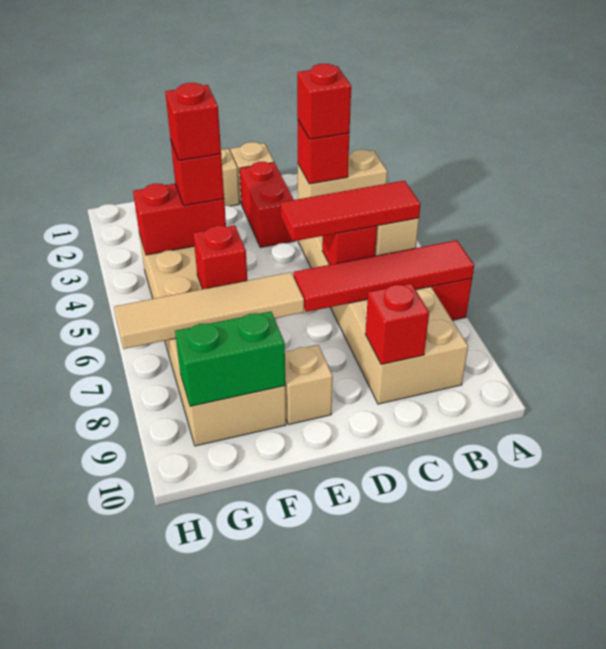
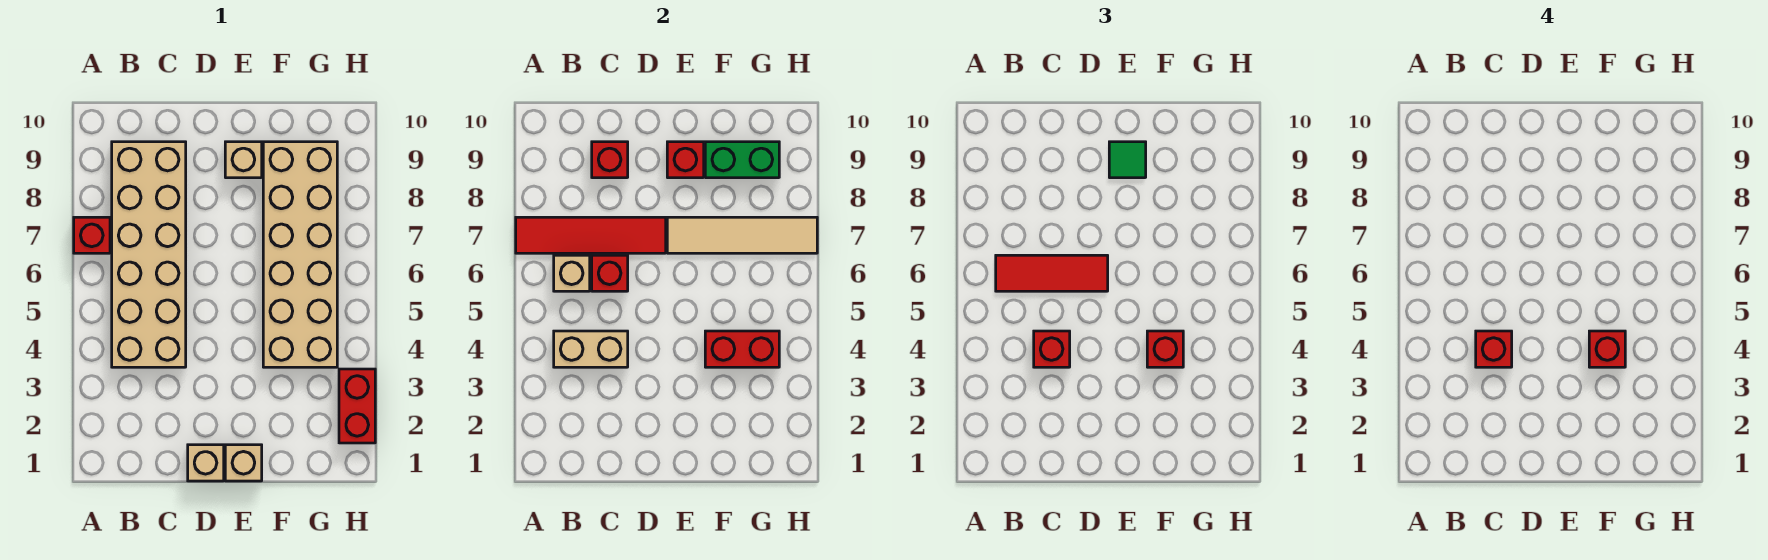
red 1x2 brick [240,162,294,247] -> red 1x2 brick moved to [339,369,375,443]
none -> green 1x1 tile [1109,142,1146,178]
red 1x1 brick [193,225,247,289] -> red 1x1 brick moved to [667,142,704,178]

